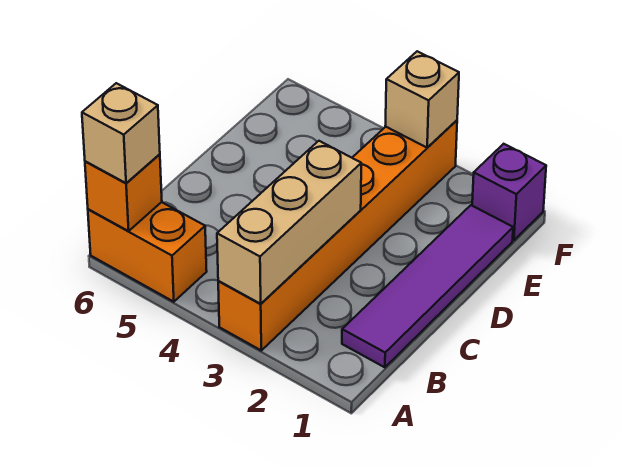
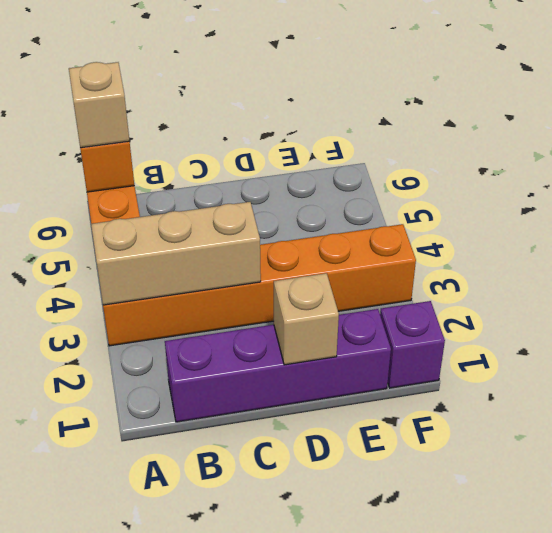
purple 1x4 tile [342,205,513,367] -> purple 1x4 brick [165,309,391,422]
tan 1x1 brick [385,51,459,148] -> tan 1x1 brick moved to [274,273,339,365]

